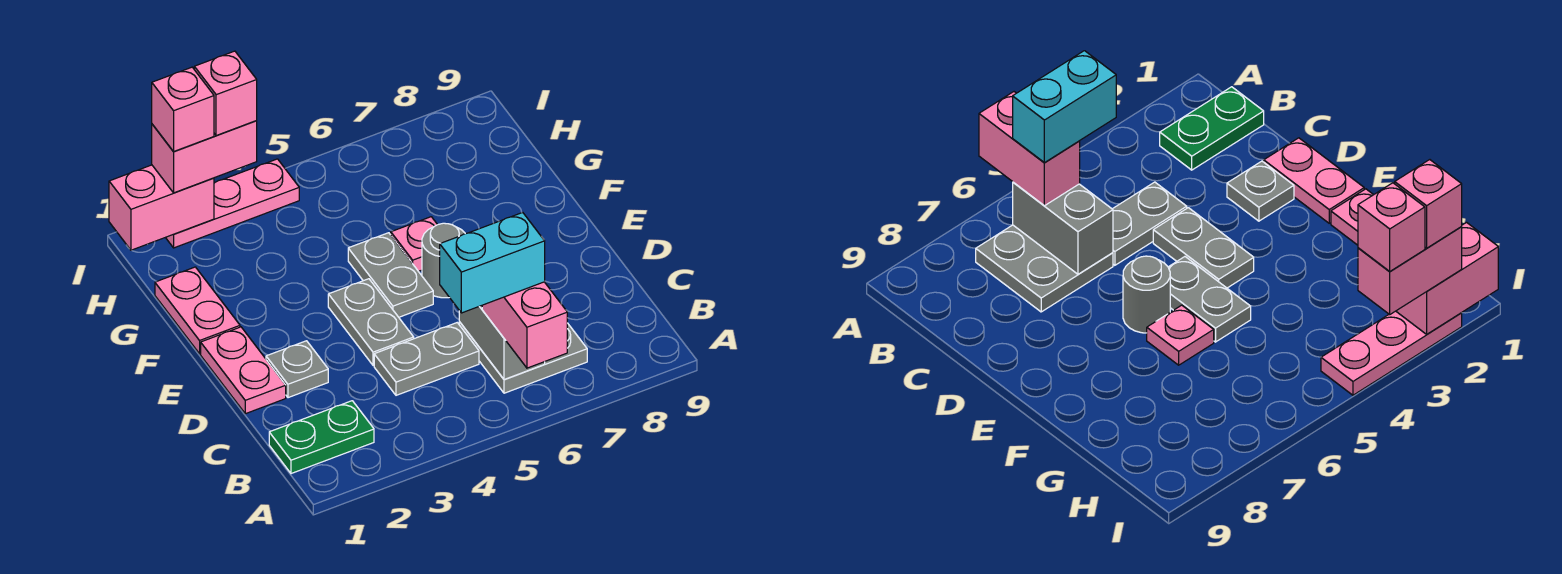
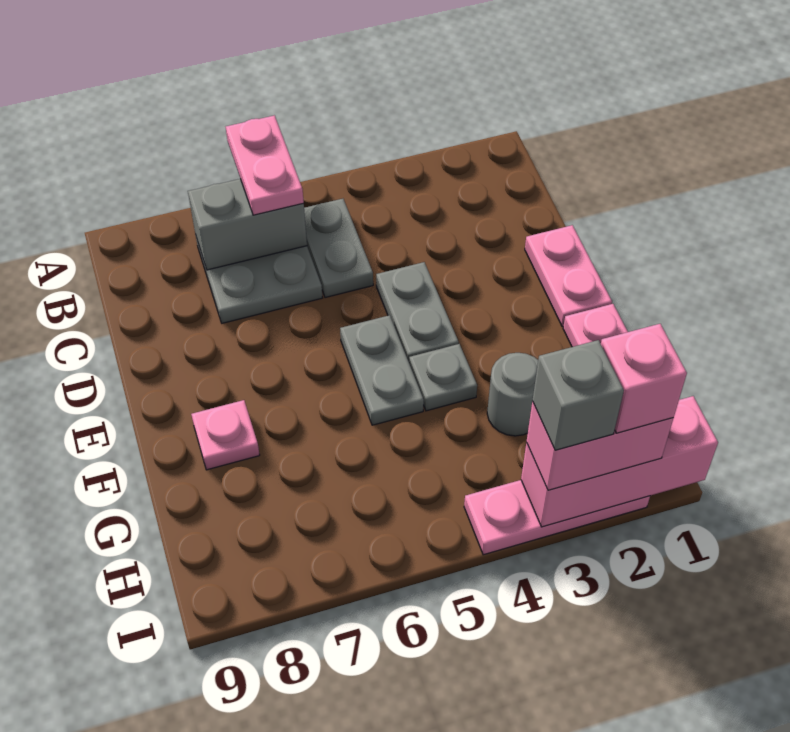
pink 1x2 brick [482,282,567,368] -> pink 1x2 plate [226,115,304,215]
green 1x2 plate [269,401,374,474] -> none
cyan 1x2 brick [440,213,545,313] -> none
grey 1x2 brick [459,306,545,379] -> grey 1x2 brick turned to [188,179,307,270]
grey 1x2 plate [374,323,479,395] -> grey 1x2 plate turned to [304,199,373,298]
grey 1x1 plate [266,341,328,398] -> grey 1x1 plate moved to [409,344,477,411]
grey 1x1 round brick [422,223,465,298] -> grey 1x1 round brick moved to [487,353,538,436]
pink 1x1 plate [391,217,437,271] -> pink 1x1 plate moved to [191,400,260,470]
pink 1x2 brick [109,165,214,250] -> pink 1x3 brick [521,396,718,527]
pink 1x1 brick [194,51,257,136] -> grey 1x1 brick [533,340,624,450]

